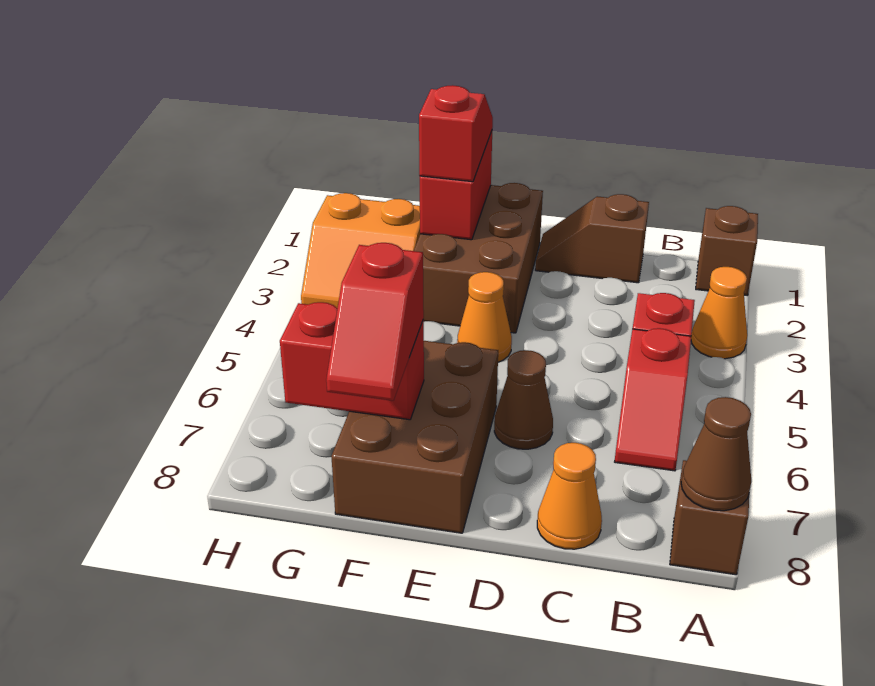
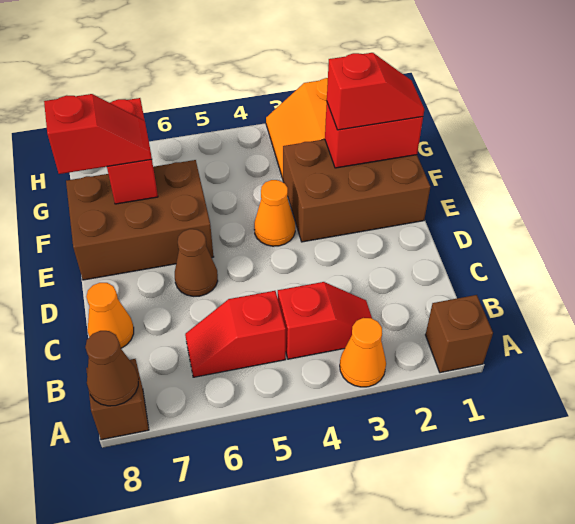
brown 1x2 slope [535,194,649,283] -> none
red 1x2 slope [326,243,424,401] -> red 1x2 slope turned to [44,94,152,174]

